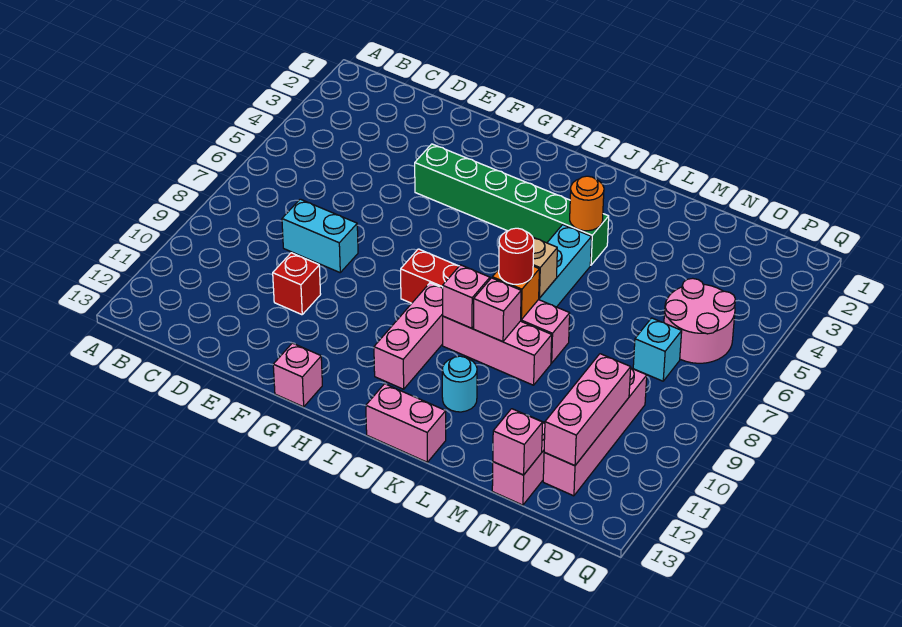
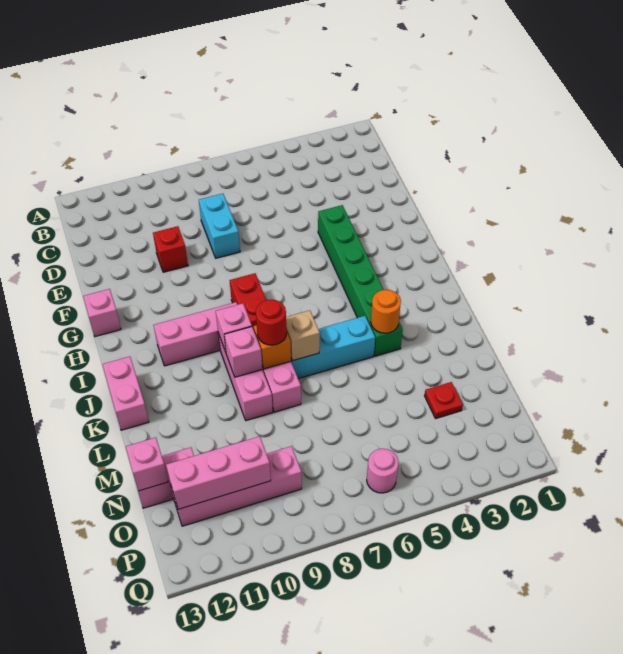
cyan 1x1 round brick [442,356,477,412] -> none
none -> red 1x1 plate [424,382,463,418]
pink 2x2 round brick [664,278,735,363] -> pink 1x1 round brick [367,449,399,493]
cyan 1x1 brick [633,318,682,381] -> none

